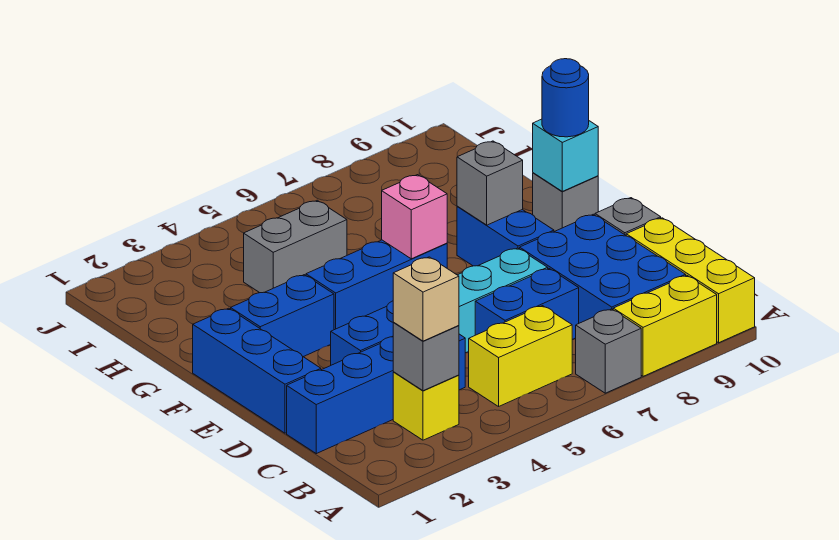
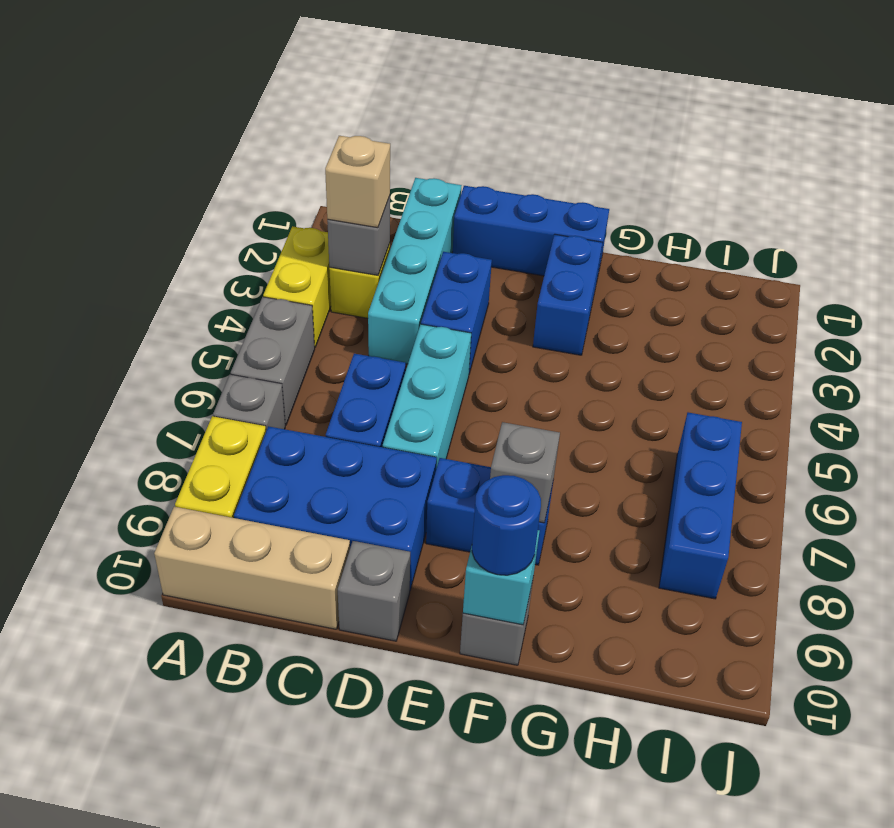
yellow 1x3 brick [626,218,755,343] -> tan 1x3 brick [154,507,350,629]
yellow 1x2 brick [469,306,572,406] -> yellow 1x2 brick moved to [263,226,331,347]
blue 1x4 brick [287,334,465,454] -> cyan 1x4 brick [368,178,462,364]
blue 1x3 brick [306,240,447,330] -> blue 1x3 brick moved to [659,412,742,599]
pink 1x1 brick [382,175,447,259] -> none
grey 1x2 brick [244,200,347,293] -> grey 1x2 brick moved to [231,297,315,425]

